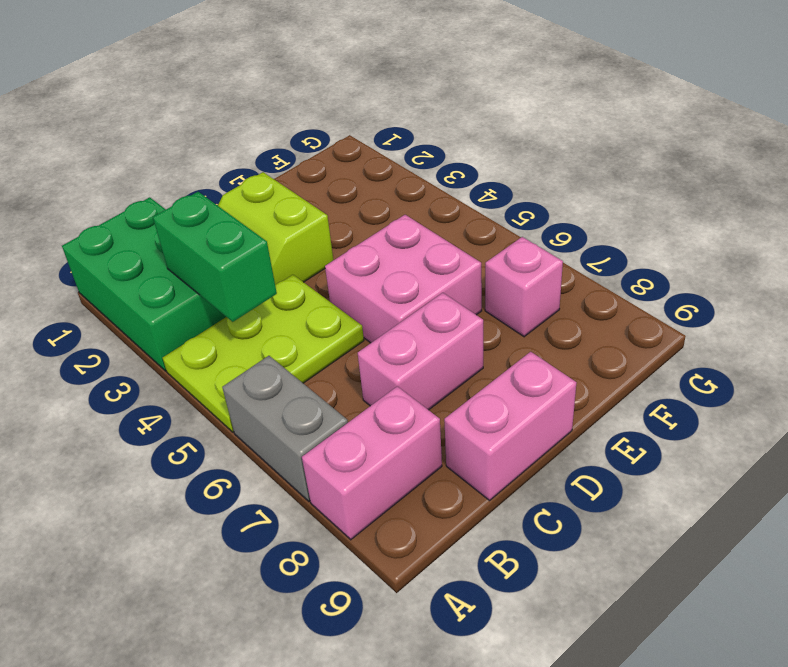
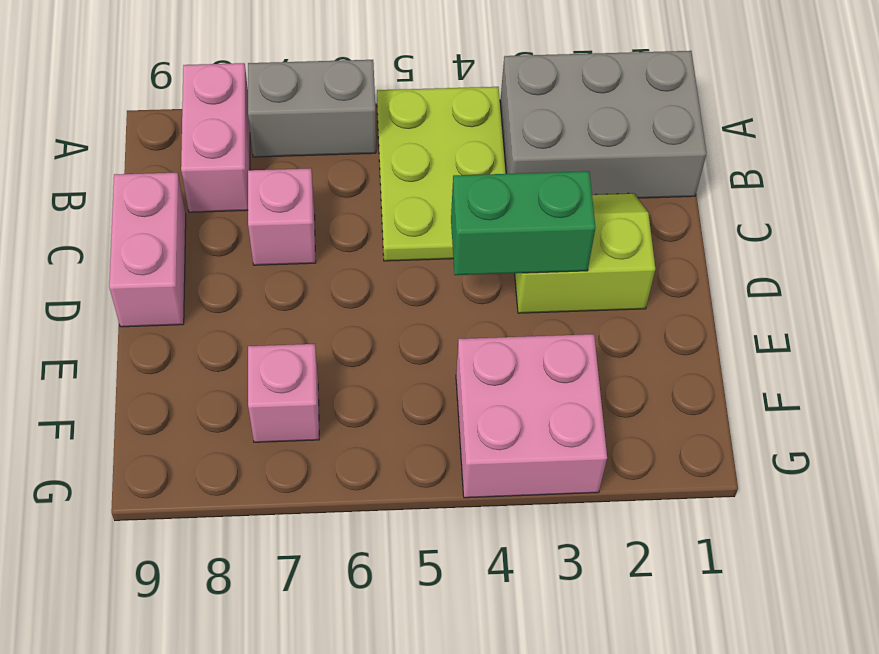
green 2x3 brick [62,197,226,371] -> grey 2x3 brick [500,51,707,198]
green 1x2 brick [153,192,277,322] -> green 1x2 brick moved to [451,171,596,275]
pink 1x2 brick [358,293,483,410] -> pink 1x1 brick [248,168,316,265]
pink 2x2 brick [325,215,482,343] -> pink 2x2 brick moved to [456,334,607,498]

